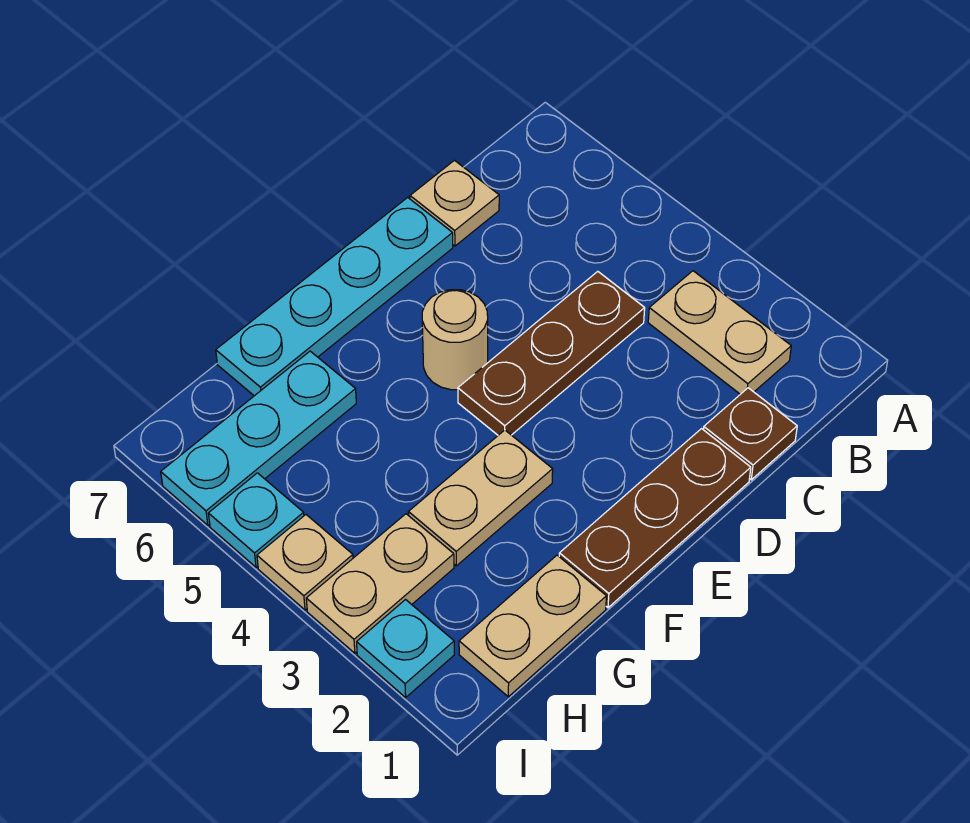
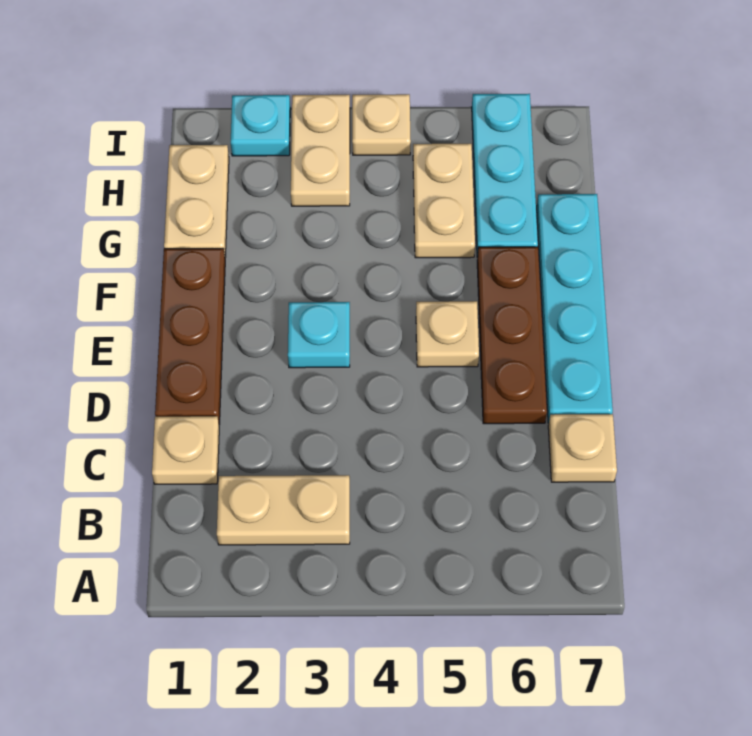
brown 1x1 plate [704,388,797,480] -> tan 1x1 plate [152,416,219,484]
brown 1x3 plate [458,271,645,435] -> brown 1x3 plate moved to [477,247,547,424]
tan 1x1 round brick [422,290,488,390] -> tan 1x1 plate [416,301,479,367]
tan 1x2 plate [408,430,553,566] -> tan 1x2 plate moved to [413,144,475,258]
cyan 1x1 plate [208,473,304,567] -> cyan 1x1 plate moved to [288,302,350,368]

